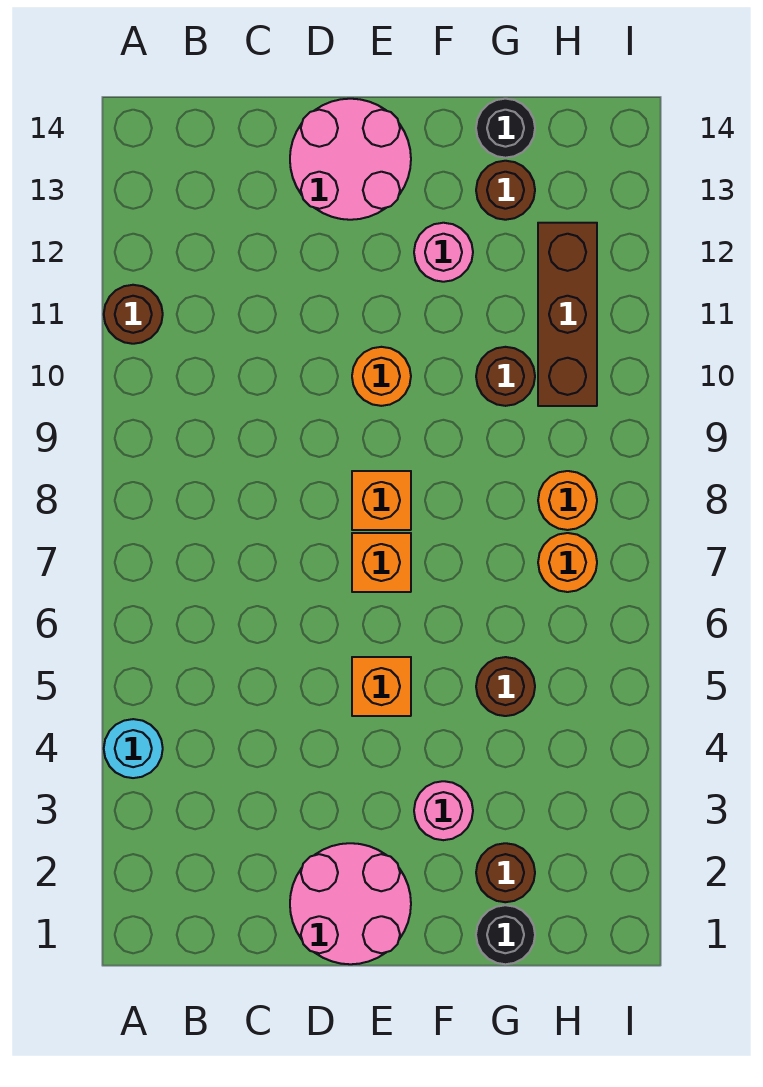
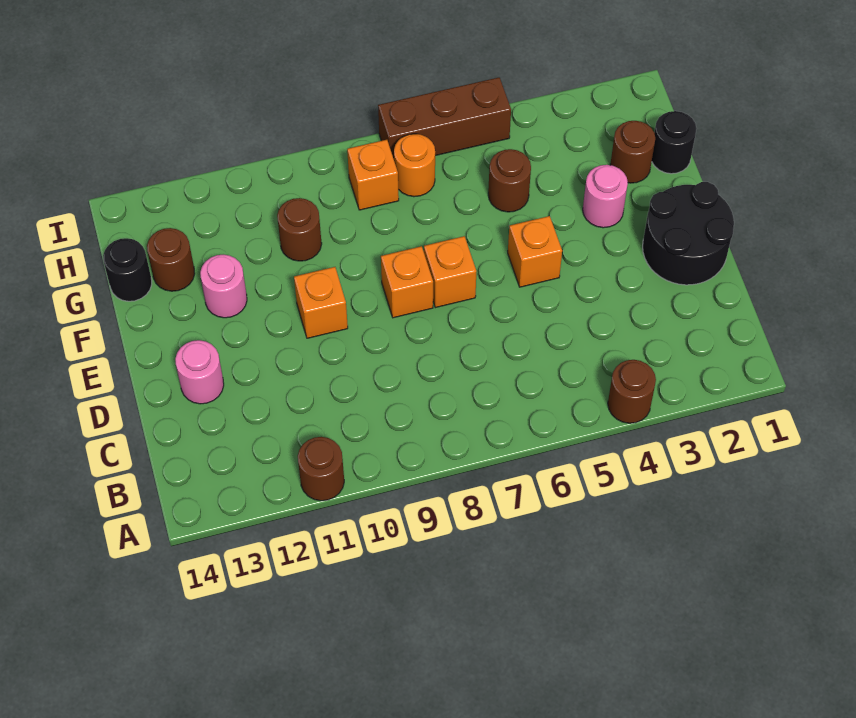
cyan 1x1 round brick [104,719,163,778] -> brown 1x1 round brick [608,360,656,423]
pink 2x2 round brick [290,843,411,964] -> black 2x2 round brick [643,182,734,285]
pink 2x2 round brick [290,99,411,220] -> pink 1x1 round brick [175,340,224,404]
orange 1x1 round brick [352,347,411,406] -> orange 1x1 brick [294,267,348,338]
orange 1x1 round brick [538,471,597,530] -> orange 1x1 brick [347,140,399,210]
brown 1x3 brick [538,223,597,406] -> brown 1x3 brick moved to [378,78,511,159]

